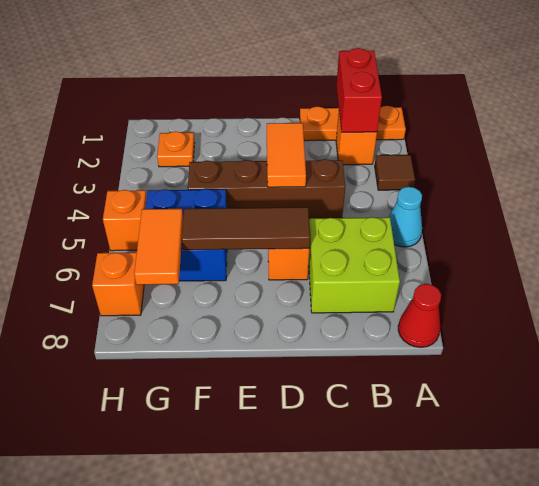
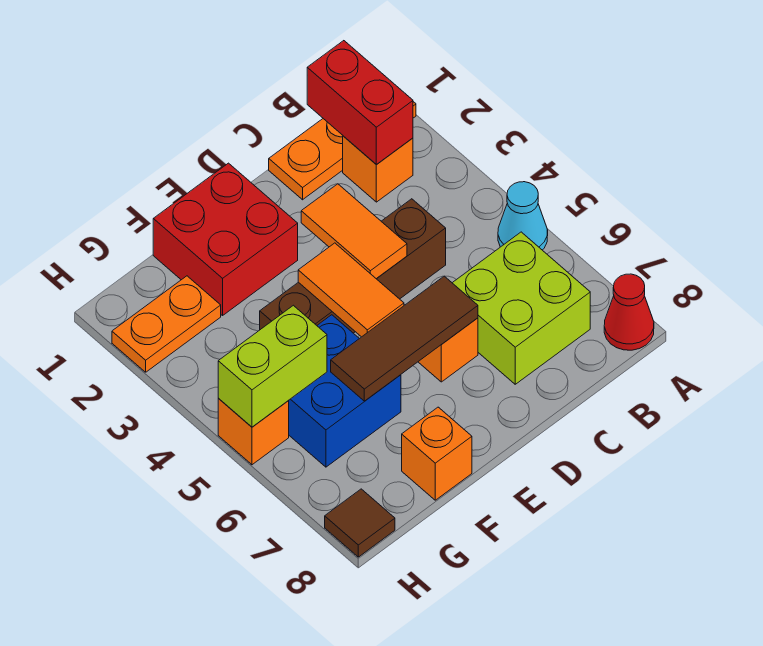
brown 1x1 tile [375,155,415,190] -> brown 1x1 tile moved to [325,489,395,557]
none -> red 2x2 brick [153,163,298,315]
orange 1x1 plate [157,131,194,167] -> orange 1x2 plate [112,276,221,372]
none -> lime 1x2 brick [218,305,327,427]
orange 1x2 tile [134,209,183,285] -> orange 1x2 tile moved to [298,243,404,337]
orange 1x1 brick [92,252,144,316] -> orange 1x1 brick moved to [402,407,472,500]

